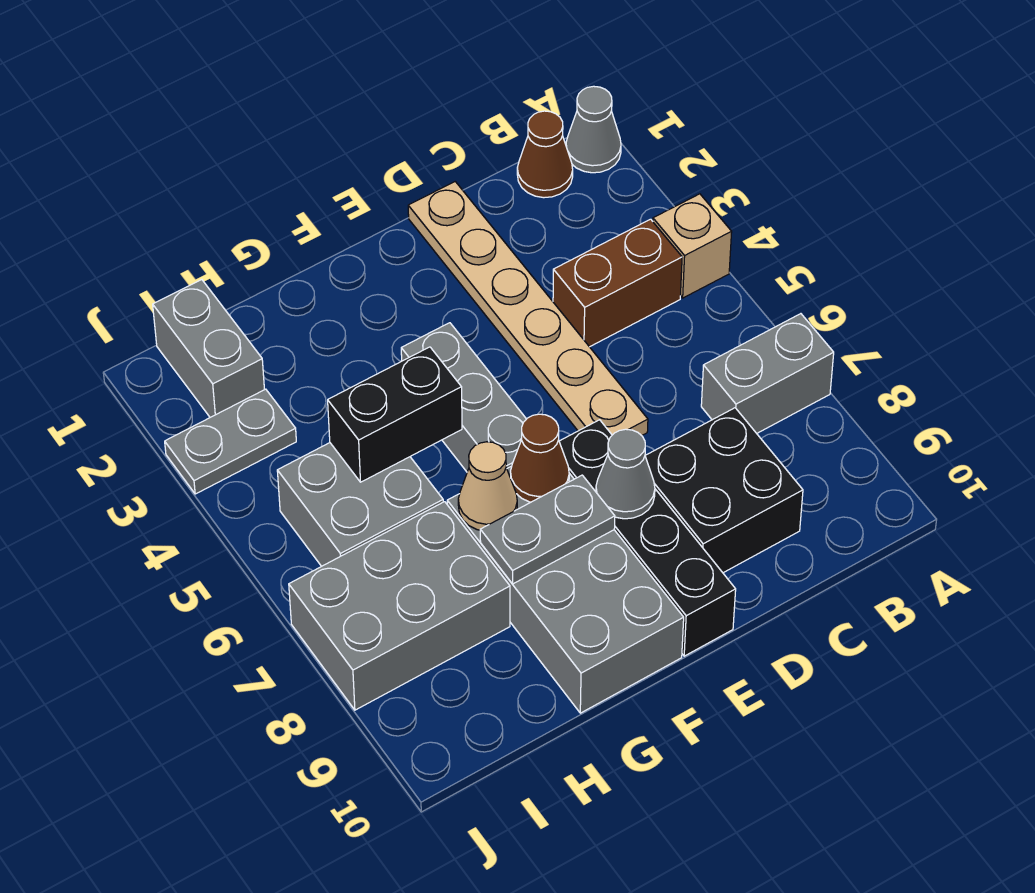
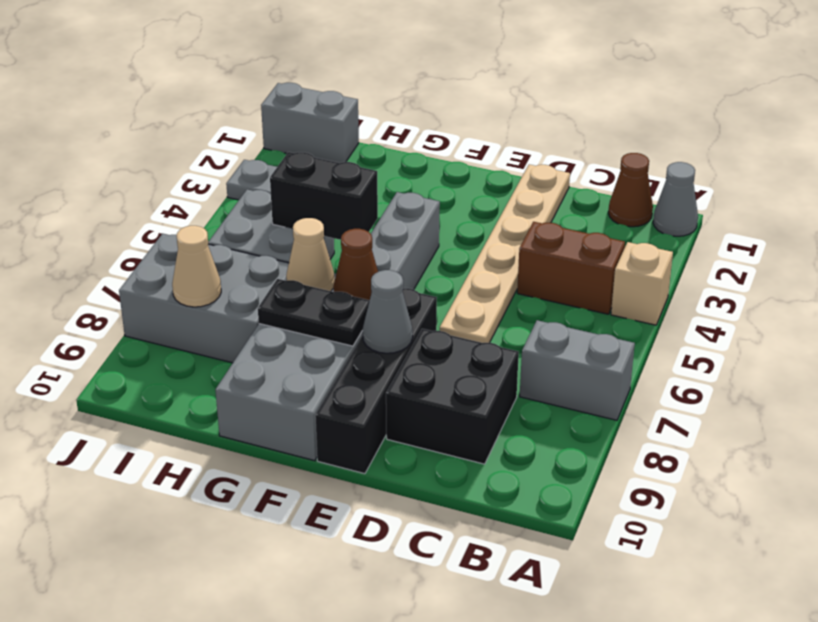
grey 1x2 plate [480,475,615,584] -> black 1x2 plate [258,279,370,346]
grey 1x2 brick [153,280,265,417] -> grey 1x2 brick turned to [261,83,359,163]
none -> tan 1x1 cone [172,226,221,307]

